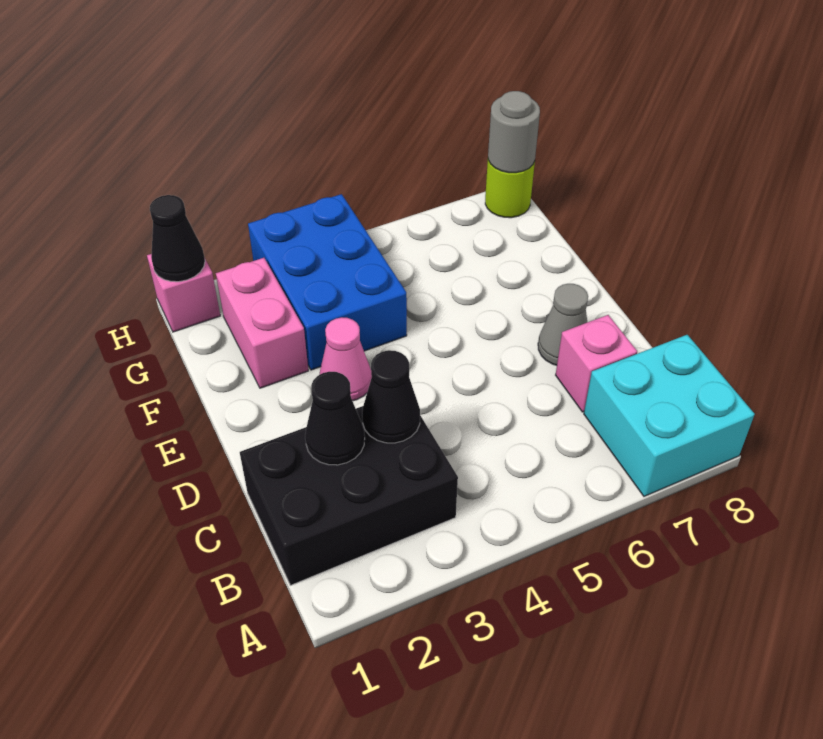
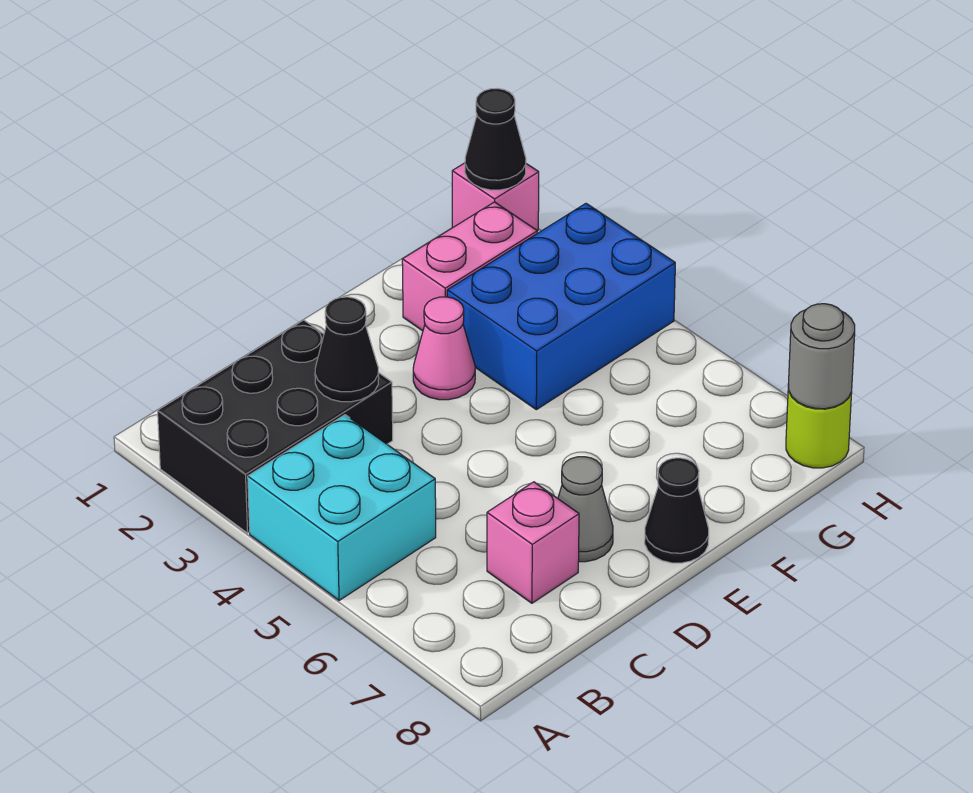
cyan 2x2 brick [584,335,755,496] -> cyan 2x2 brick moved to [248,415,436,601]
black 2x3 brick [240,406,458,585] -> black 2x3 brick turned to [158,320,393,533]
black 1x1 cone [305,372,365,465] -> black 1x1 cone moved to [645,458,709,563]

